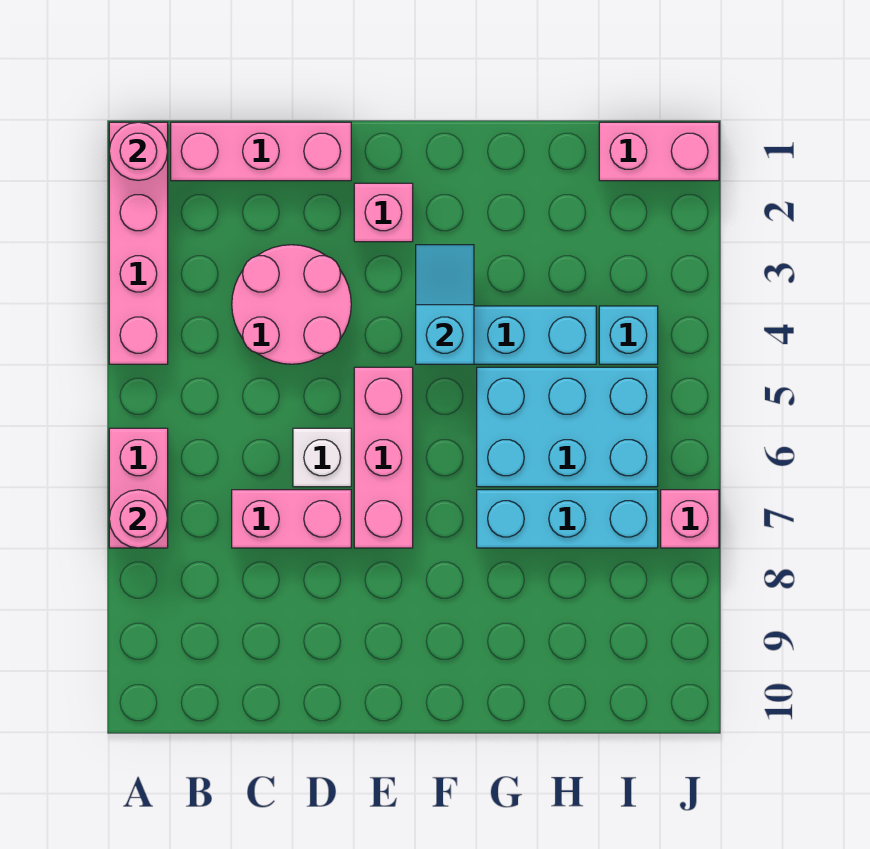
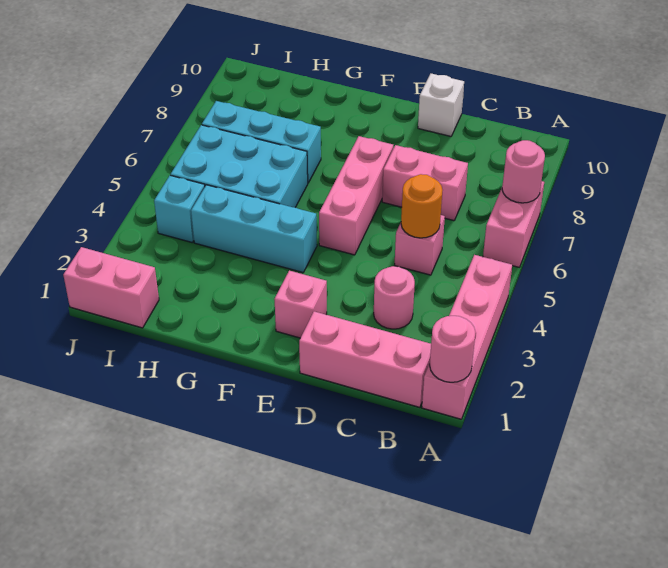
pink 2x2 round brick [232,245,351,364] -> pink 1x1 round brick [374,266,415,329]
none -> orange 1x1 round brick [401,174,442,238]
white 1x1 brick [293,428,351,487] -> white 1x1 brick moved to [418,74,464,136]
cyan 1x2 slope [416,245,474,364] -> none
pink 1x1 brick [661,490,719,548] -> pink 1x1 brick moved to [395,215,445,275]

